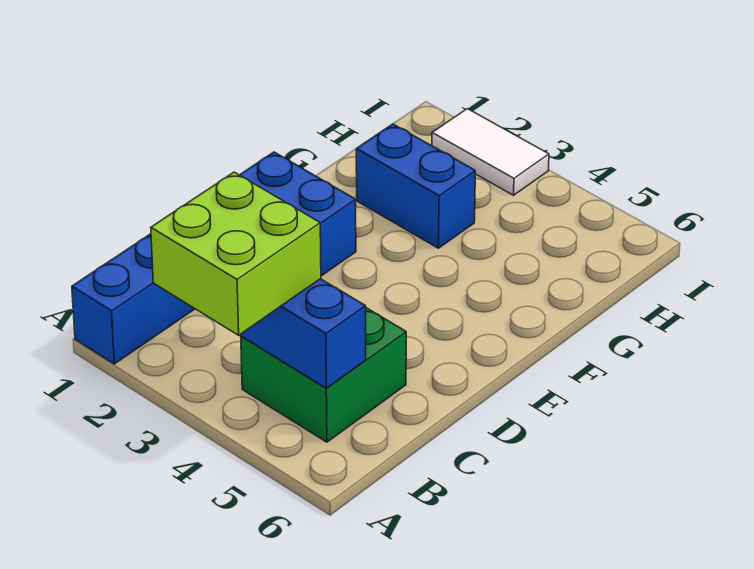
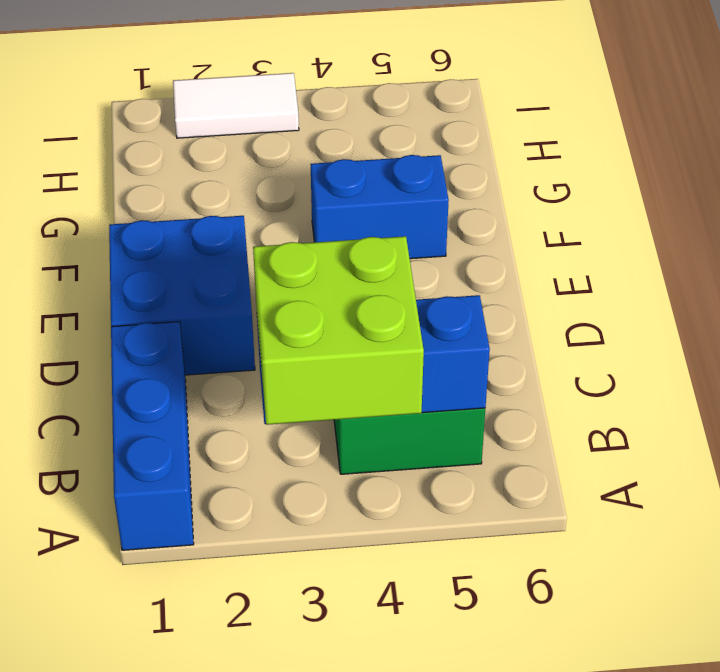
blue 1x2 brick [356,124,475,248] -> blue 1x2 brick moved to [311,155,449,259]

